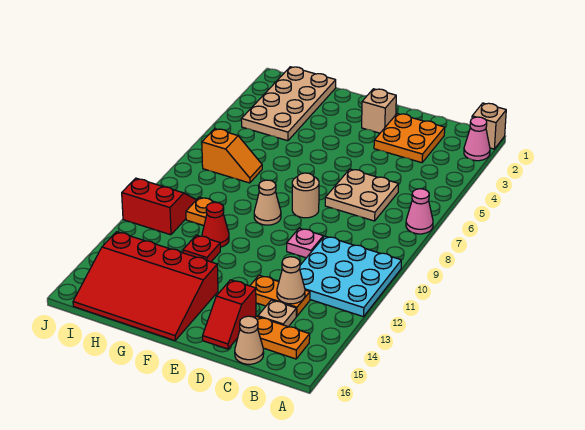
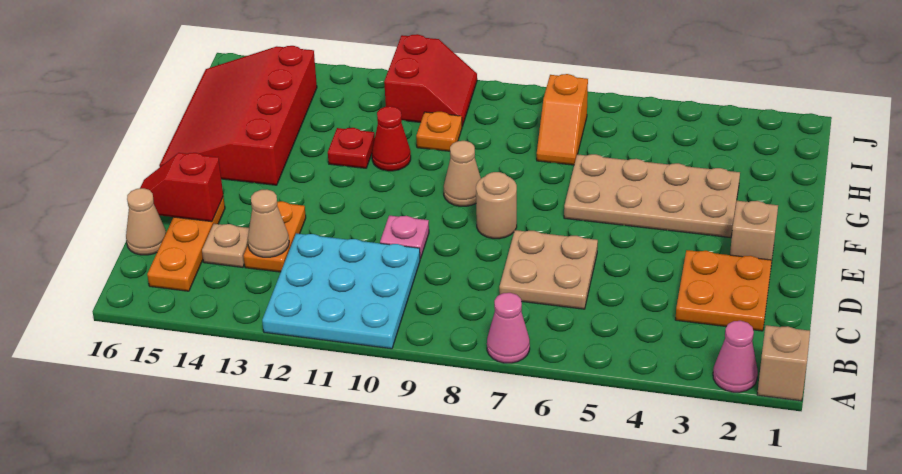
tan 2x4 plate [241,67,336,141] -> tan 2x4 plate moved to [564,154,740,238]

